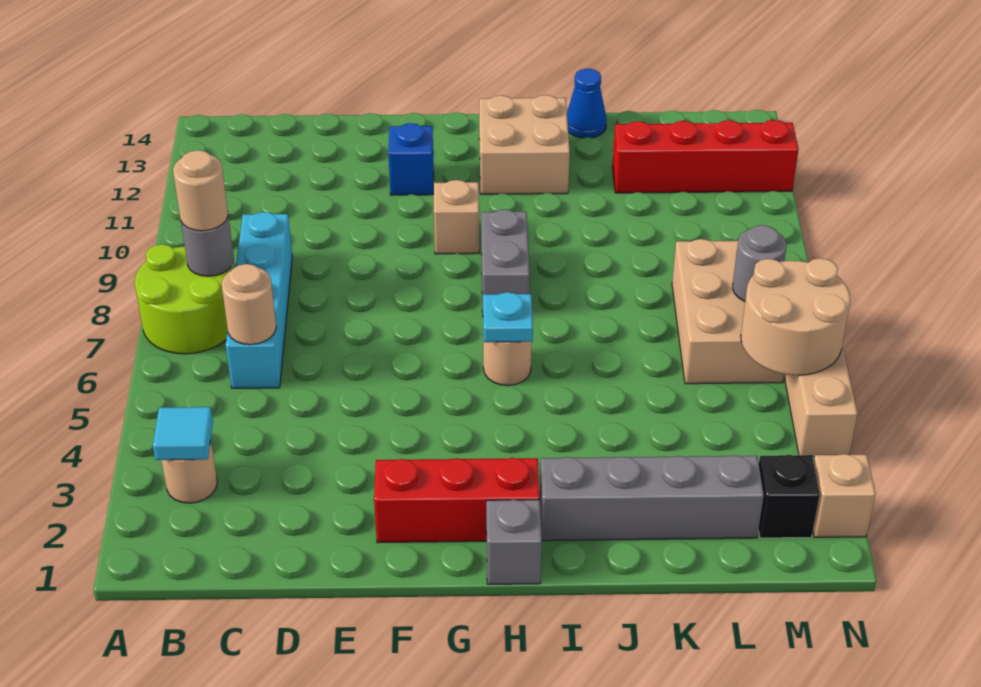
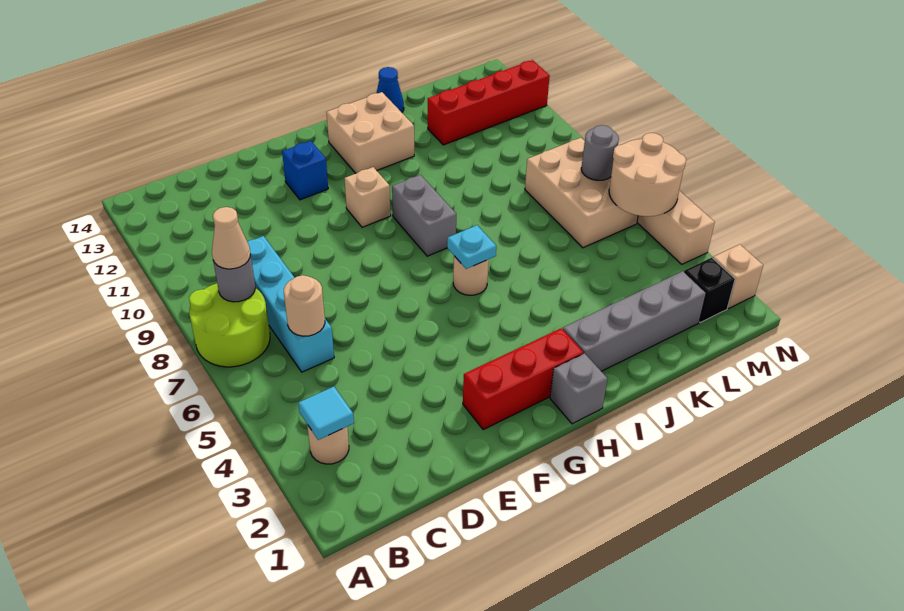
tan 1x1 round brick [173,150,228,231] -> tan 1x1 cone [212,207,250,269]

